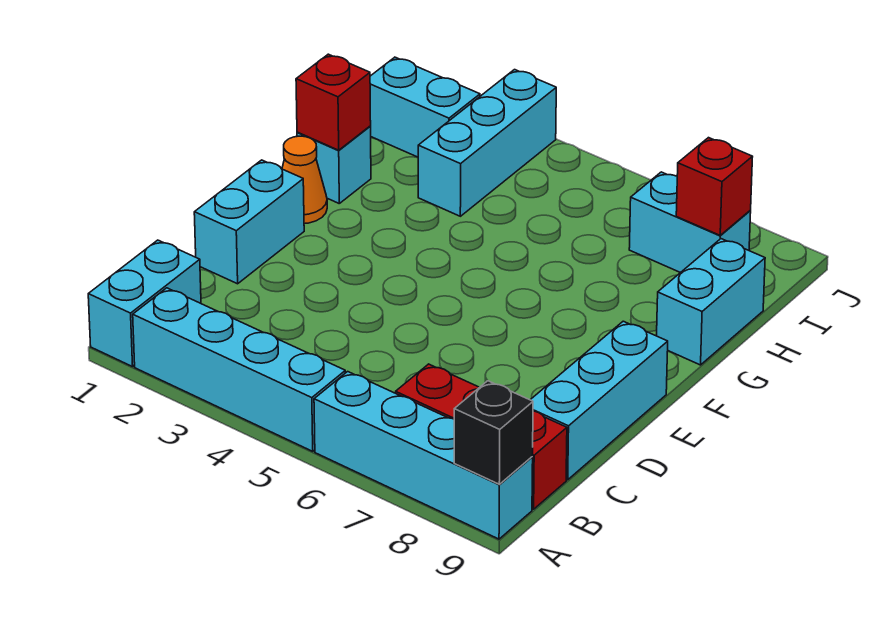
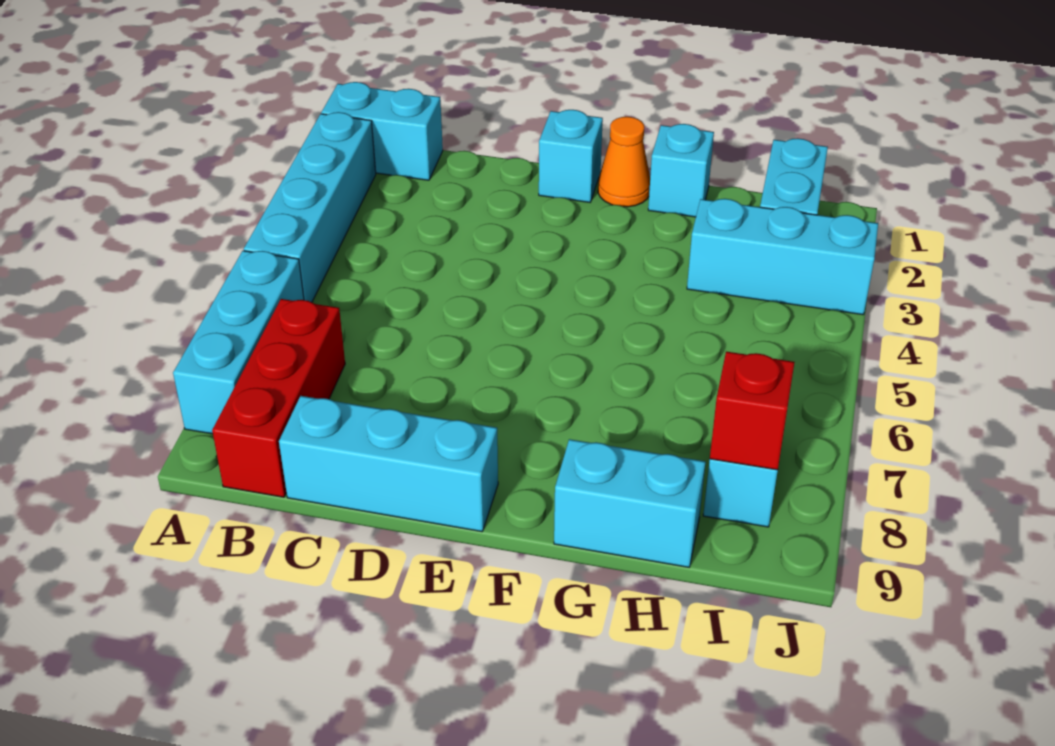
cyan 1x4 brick [314,372,533,539] -> cyan 1x3 brick [173,251,304,434]
black 1x1 brick [454,381,533,484] -> none
cyan 1x2 brick [194,160,304,284] -> cyan 1x1 brick [539,110,603,202]
red 1x1 brick [296,54,371,150] -> none

